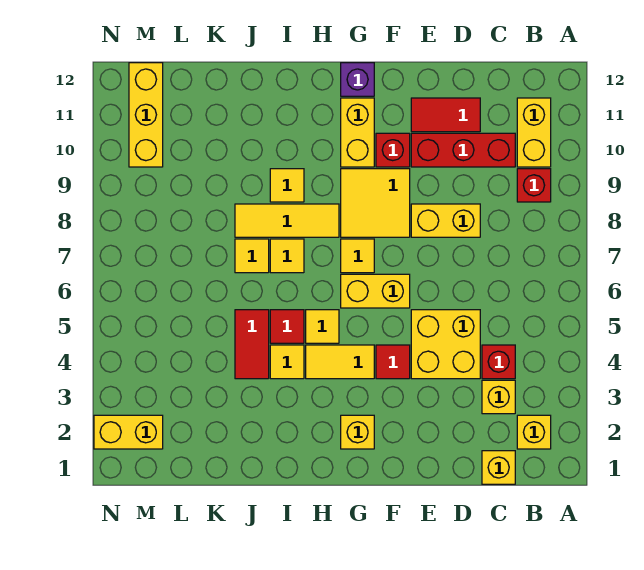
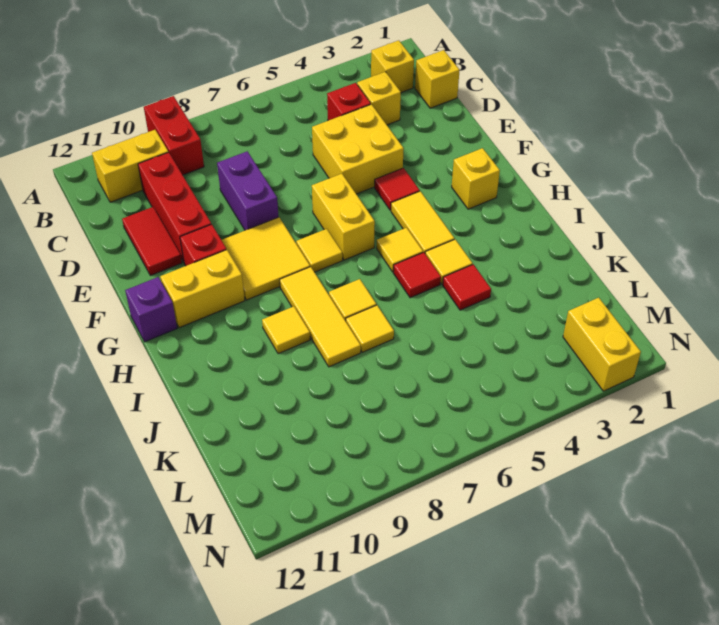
red 1x1 brick [517,169,551,202] -> red 1x2 brick [144,96,204,175]
yellow 1x2 brick [411,204,480,237] -> purple 1x2 brick [217,151,279,230]
red 1x2 tile [235,310,269,379] -> red 1x1 tile [443,264,491,310]
yellow 1x3 brick [129,63,163,167] -> none

